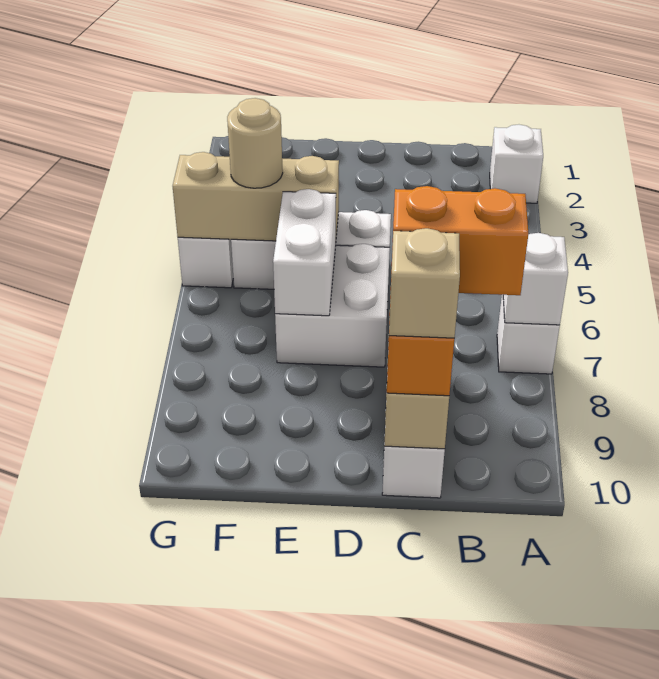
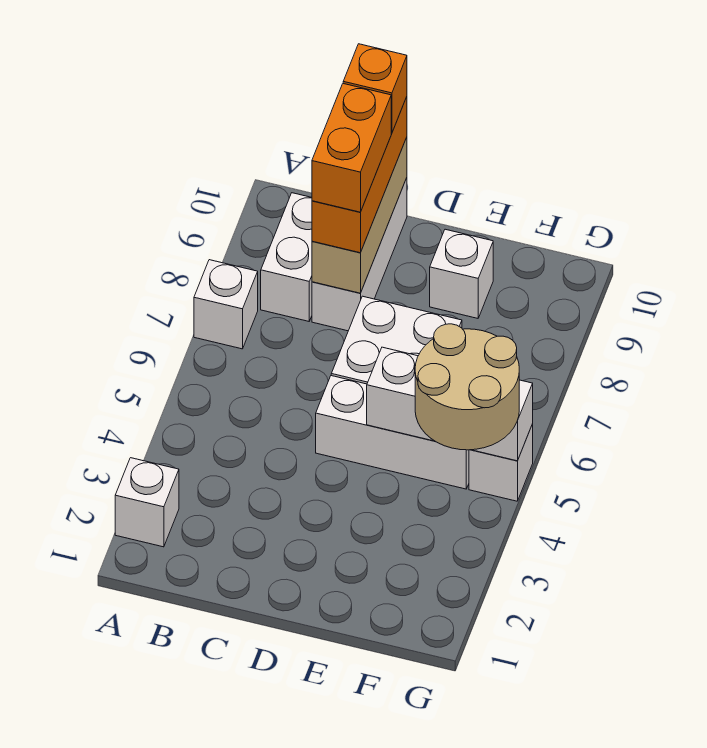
white 1x1 brick [503,233,568,325] -> white 1x1 brick moved to [430,229,493,318]
orange 1x2 brick [392,186,528,295] -> orange 1x2 brick turned to [312,84,391,212]
tan 1x1 brick [389,228,460,338] -> orange 1x1 brick [343,44,407,133]
tan 1x3 brick [173,152,339,241] -> white 1x3 brick [367,347,533,461]
white 1x2 brick [273,189,336,316] -> white 1x2 brick moved to [261,193,312,321]
tan 1x1 round brick [227,98,283,188] -> tan 2x2 round brick [415,324,519,450]

